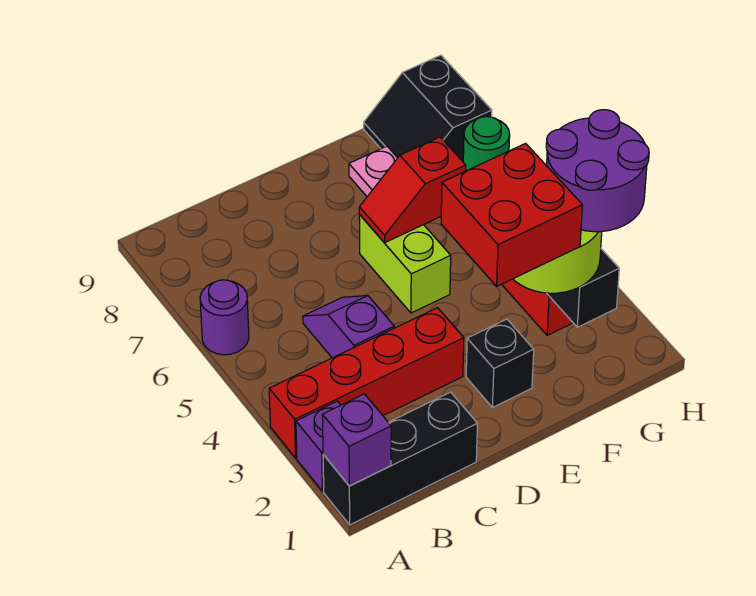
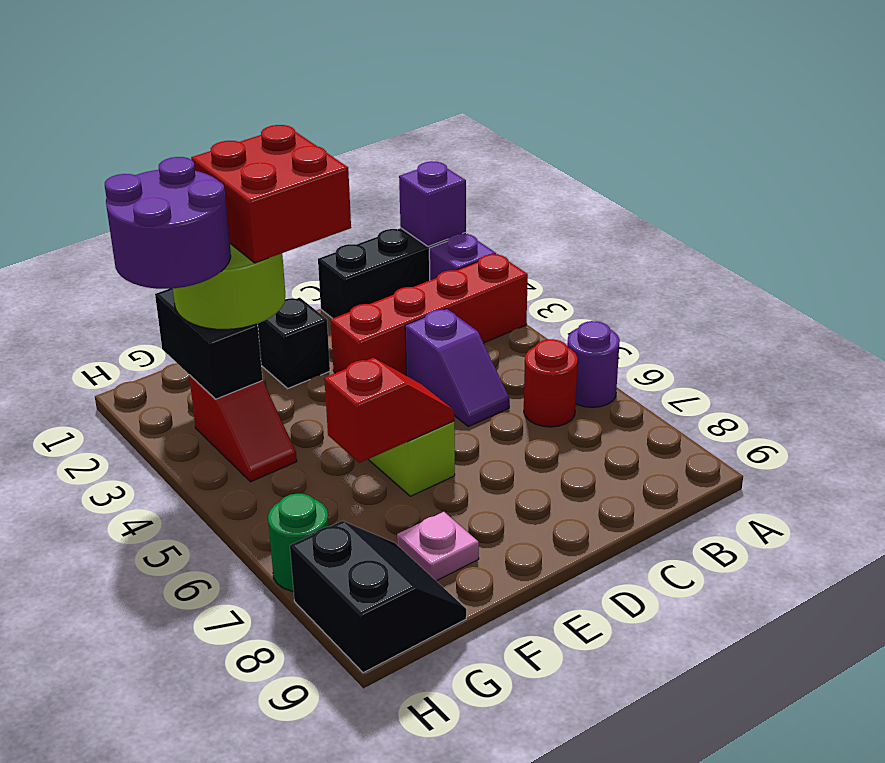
none -> red 1x1 round brick [524,339,578,427]

